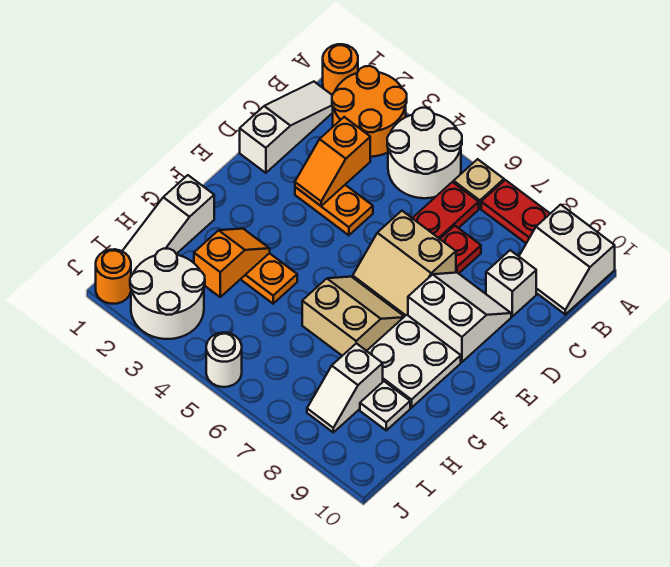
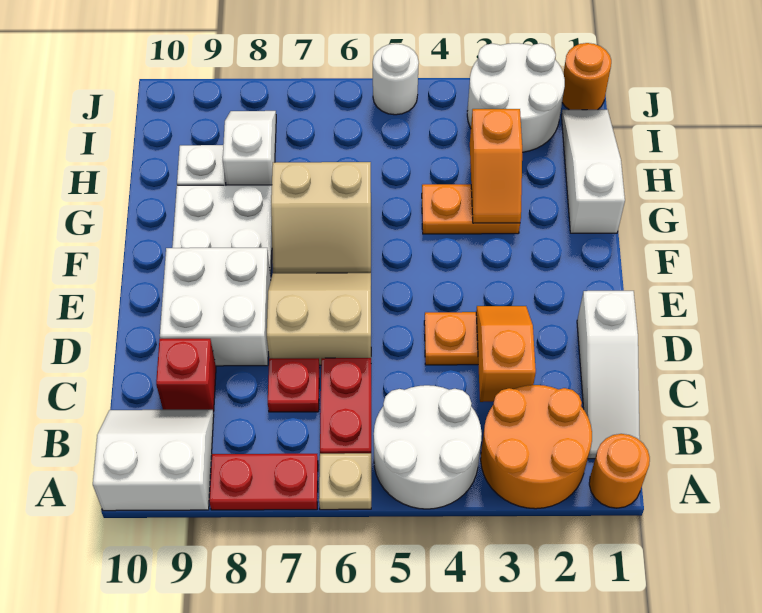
white 1x1 brick [486,250,536,316] -> red 1x1 brick [156,339,216,412]
white 2x2 slope [408,273,511,362] -> white 2x2 brick [160,248,271,366]

